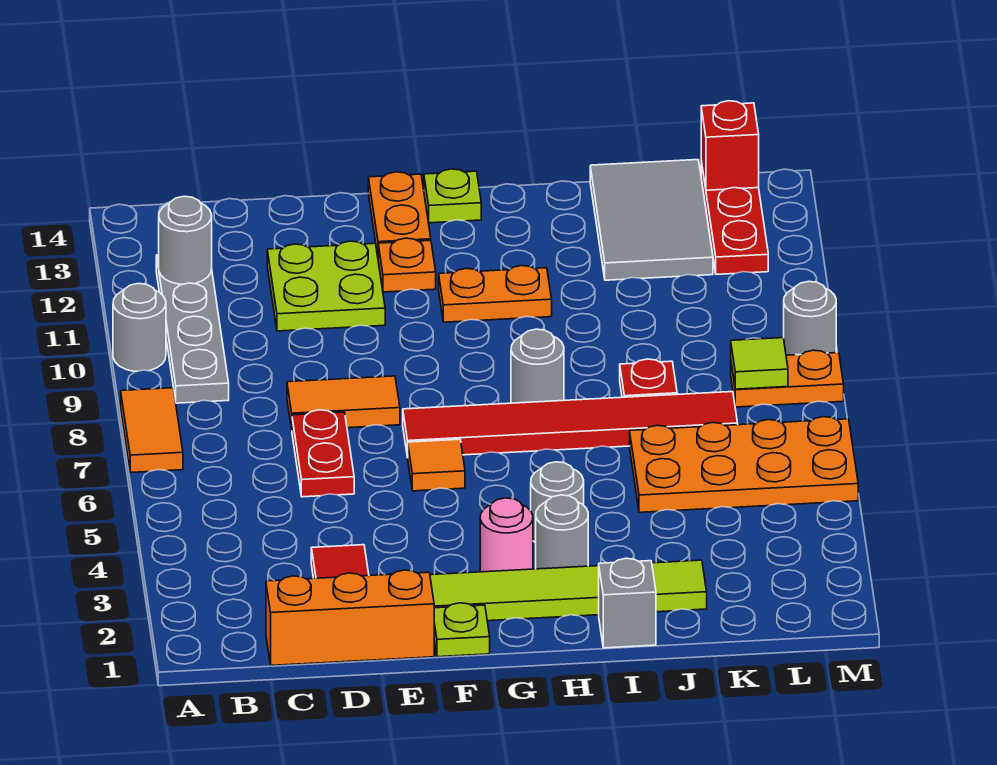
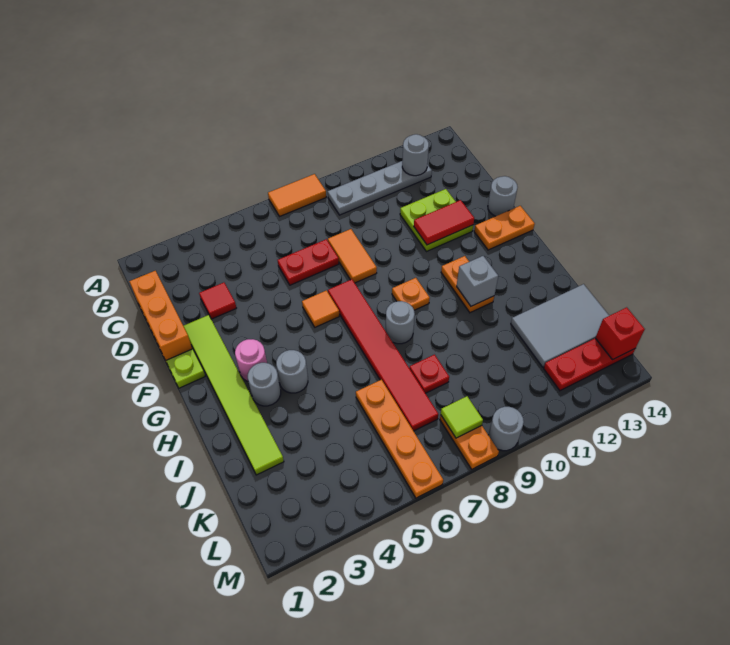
grey 1x1 round brick [113,284,166,371] -> grey 1x1 round brick moved to [488,176,518,216]
none -> red 1x2 tile [414,200,474,245]
orange 1x1 plate [378,238,436,292] -> orange 1x1 plate moved to [392,278,430,310]
lime 1x1 plate [424,169,481,223] -> none
grey 1x1 brick [599,558,656,648] -> grey 1x1 brick moved to [457,256,498,306]
orange 2x4 plate [630,417,858,512] -> orange 1x4 plate [356,380,443,498]

